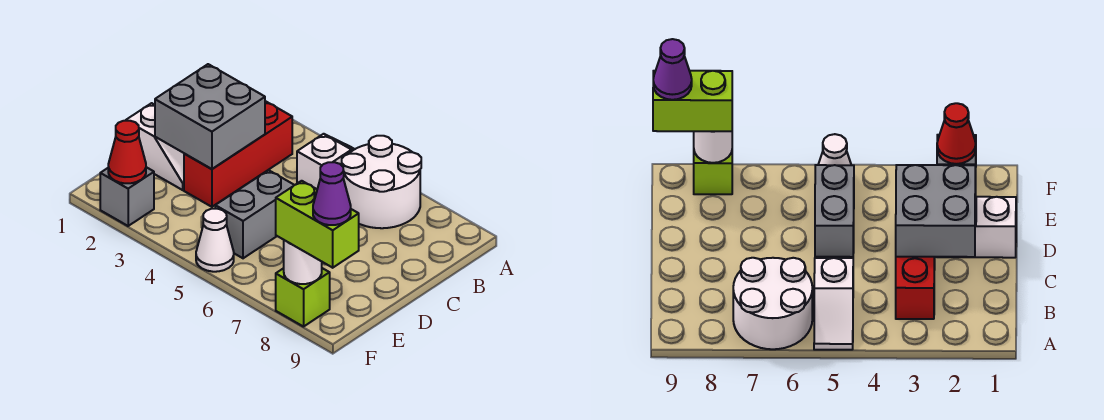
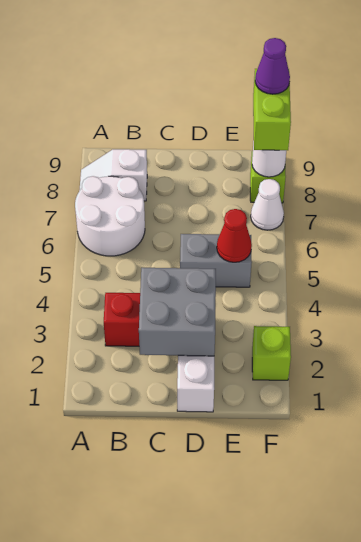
white 1x2 slope [297,134,355,189] -> white 1x2 slope moved to [79,149,147,201]
grey 1x1 brick [100,167,154,226] -> lime 1x1 brick [252,326,291,380]
red 1x1 cone [108,121,146,183] -> red 1x1 cone moved to [217,209,252,262]
white 1x1 cone [196,209,234,272] -> white 1x1 cone moved to [251,179,284,230]

